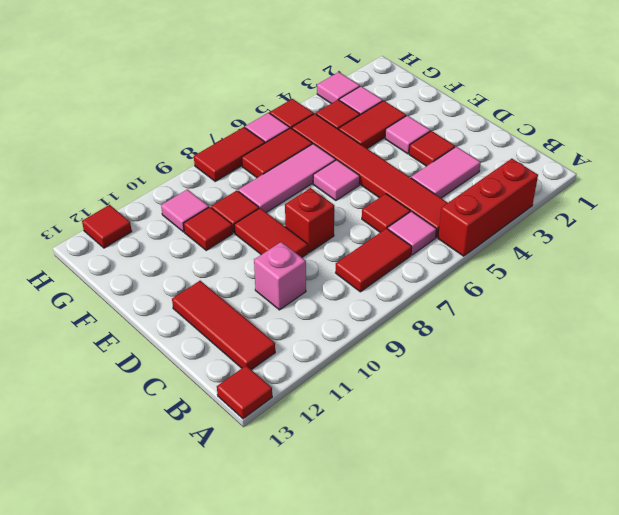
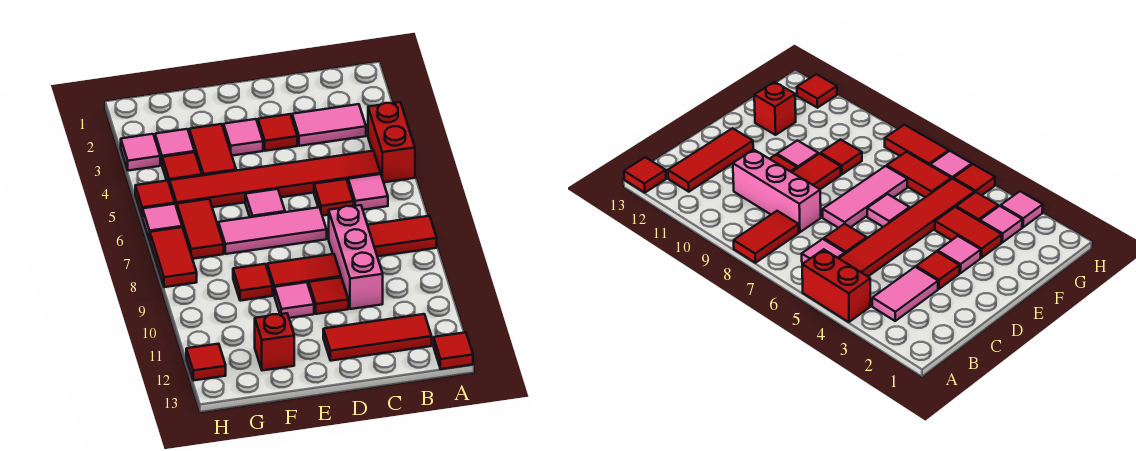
red 1x3 brick [438,159,538,256] -> red 1x2 brick [368,102,415,182]
red 1x2 tile [336,228,412,292] -> red 1x2 tile turned to [368,216,437,256]
pink 1x2 tile [411,147,481,198] -> pink 1x2 tile turned to [292,104,366,146]
pink 1x1 brick [254,242,306,310] -> pink 1x3 brick [329,205,383,309]
red 1x1 brick [285,188,334,253] -> red 1x1 brick moved to [255,313,294,371]
pink 1x3 tile [238,144,336,213] -> pink 1x3 tile turned to [218,207,327,254]
red 1x1 tile [184,207,233,250] -> red 1x1 tile moved to [309,277,348,314]
pink 1x1 tile [161,189,209,232] -> pink 1x1 tile moved to [274,282,314,318]

